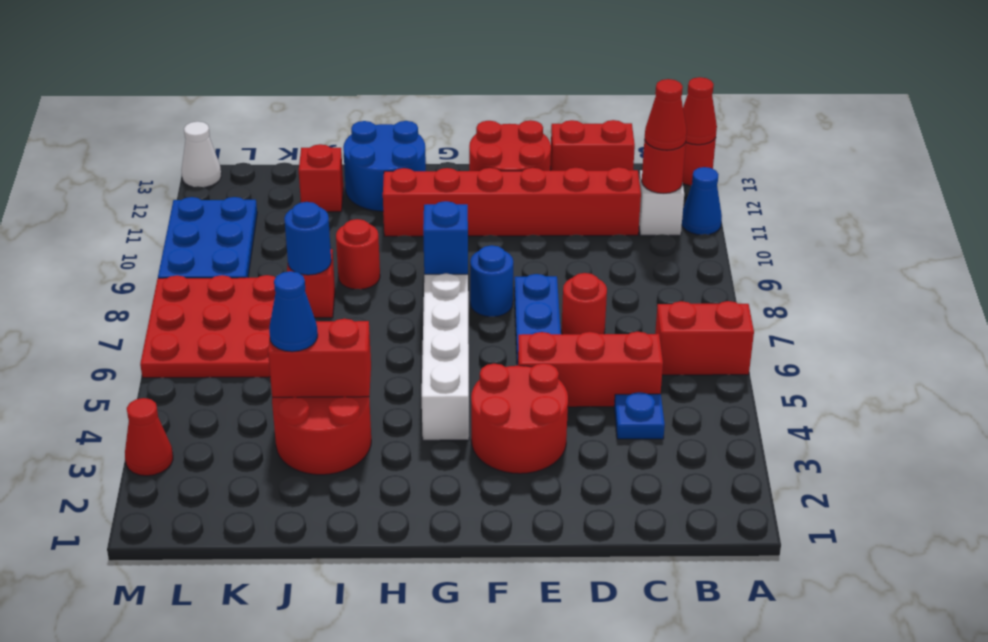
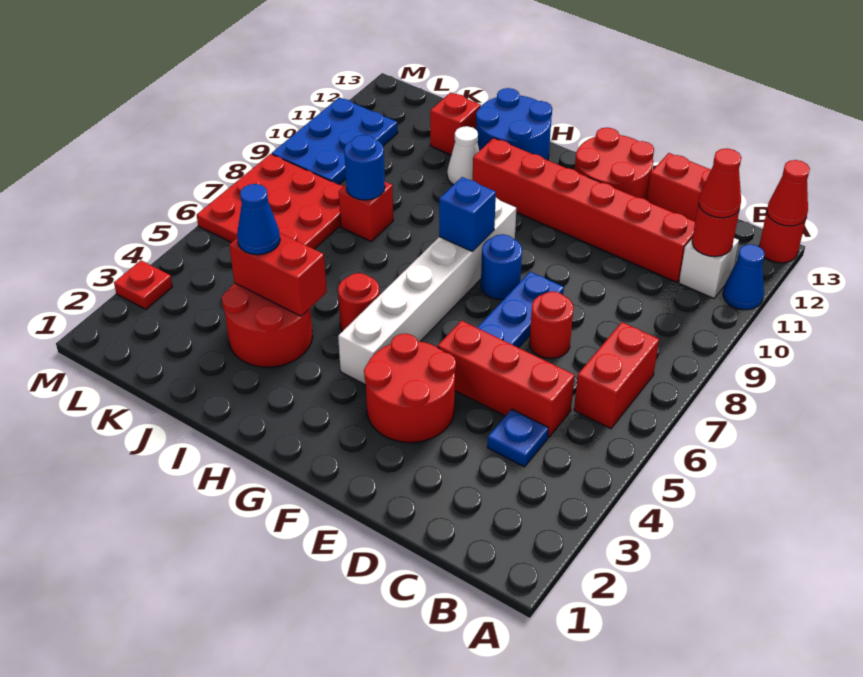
red 1x2 brick [655,301,754,375] -> red 1x2 brick turned to [574,322,659,429]
red 1x1 round brick [336,219,380,289] -> red 1x1 round brick moved to [338,273,380,331]
red 1x1 cone [125,398,173,476] -> red 1x1 plate [114,260,172,310]
white 1x1 cone [182,121,221,187] -> white 1x1 cone moved to [447,126,479,185]

